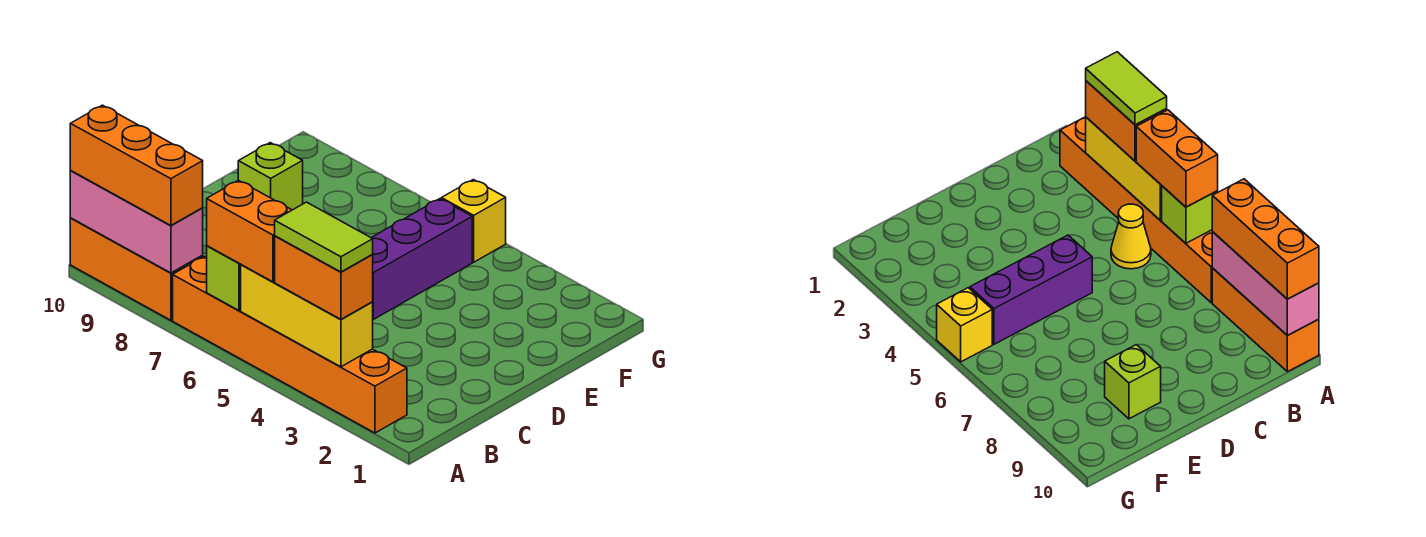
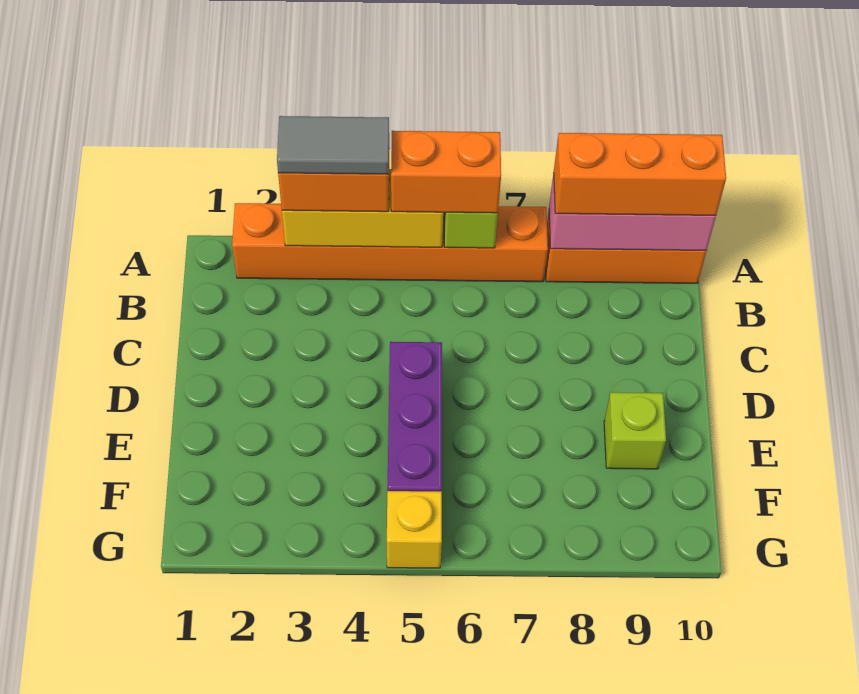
lime 1x2 tile [275,202,373,272] -> grey 1x2 tile [277,116,389,174]
yellow 1x1 cone [1111,204,1151,269] -> none

